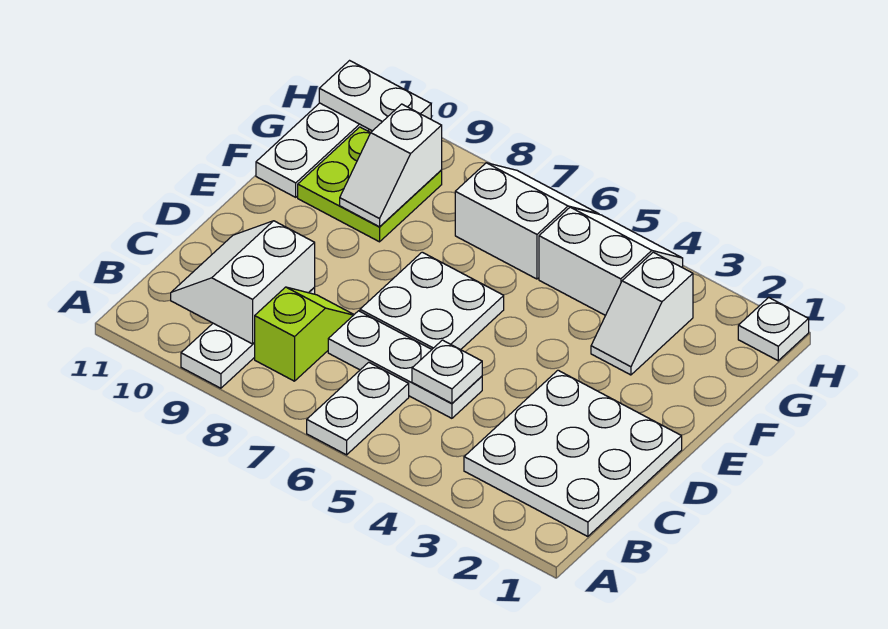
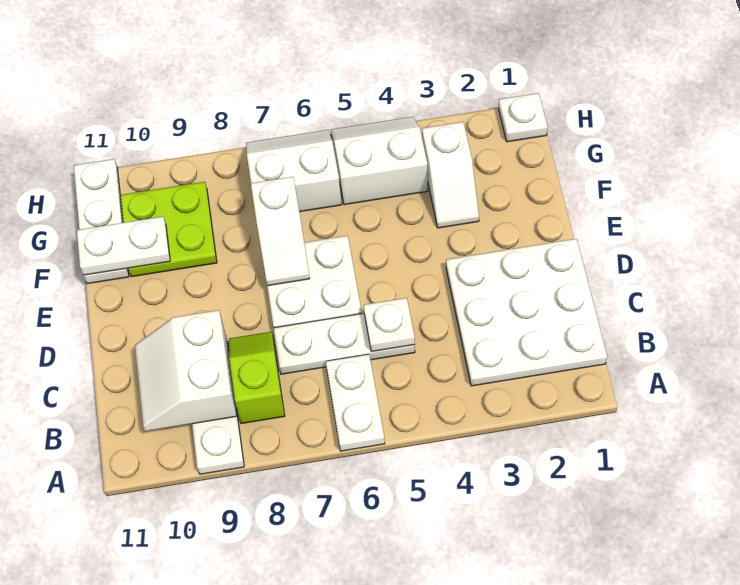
white 1x2 slope [340,104,442,227] -> white 1x2 slope moved to [251,177,310,286]
white 1x2 plate [319,61,431,131] -> white 1x2 plate moved to [77,217,170,275]

